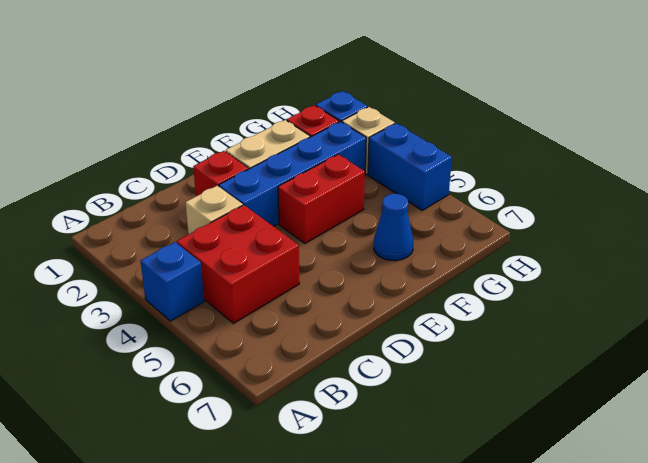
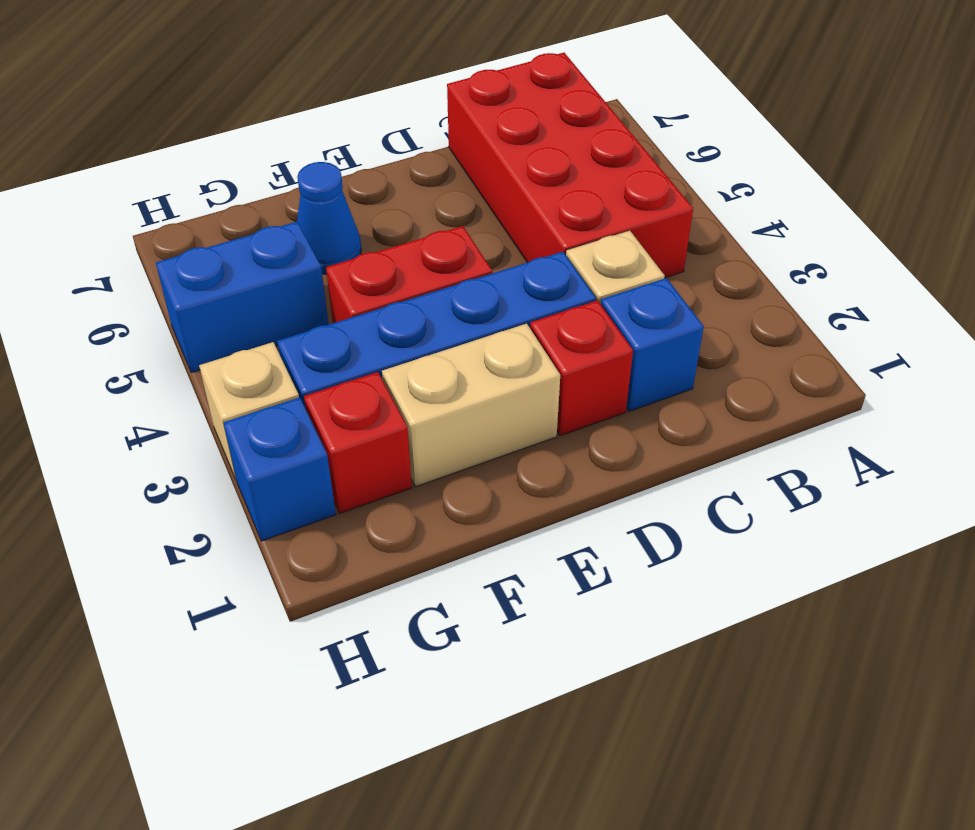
blue 1x1 brick [141,242,204,321] -> blue 1x1 brick moved to [601,278,704,411]
red 2x2 brick [177,205,299,323] -> red 2x4 brick [447,53,693,278]
blue 1x2 brick [368,123,452,210] -> blue 1x2 brick turned to [156,222,329,373]

